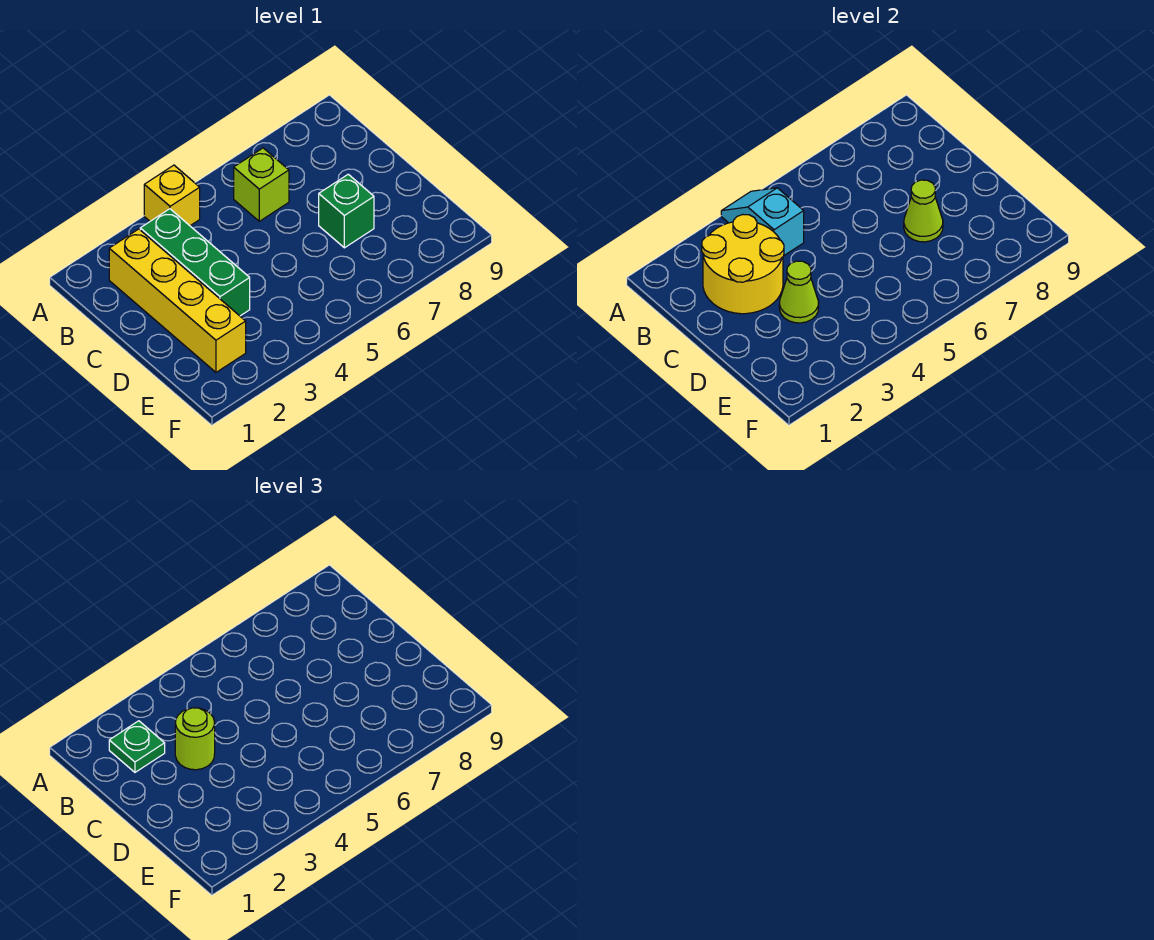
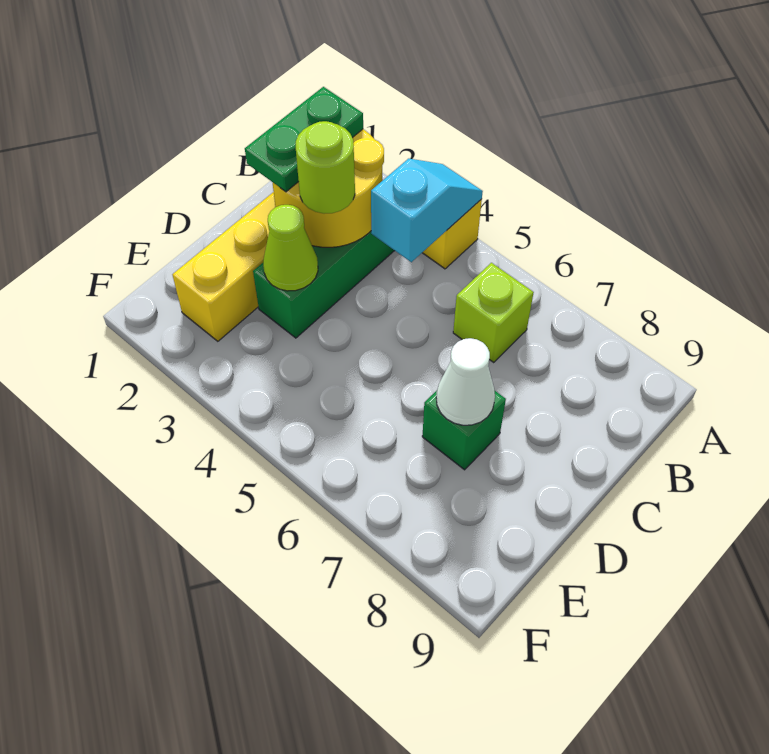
green 1x1 plate [109,721,165,772] -> green 1x2 plate [245,87,363,192]
lime 1x1 cone [904,180,943,242] -> white 1x1 cone [436,338,495,425]

